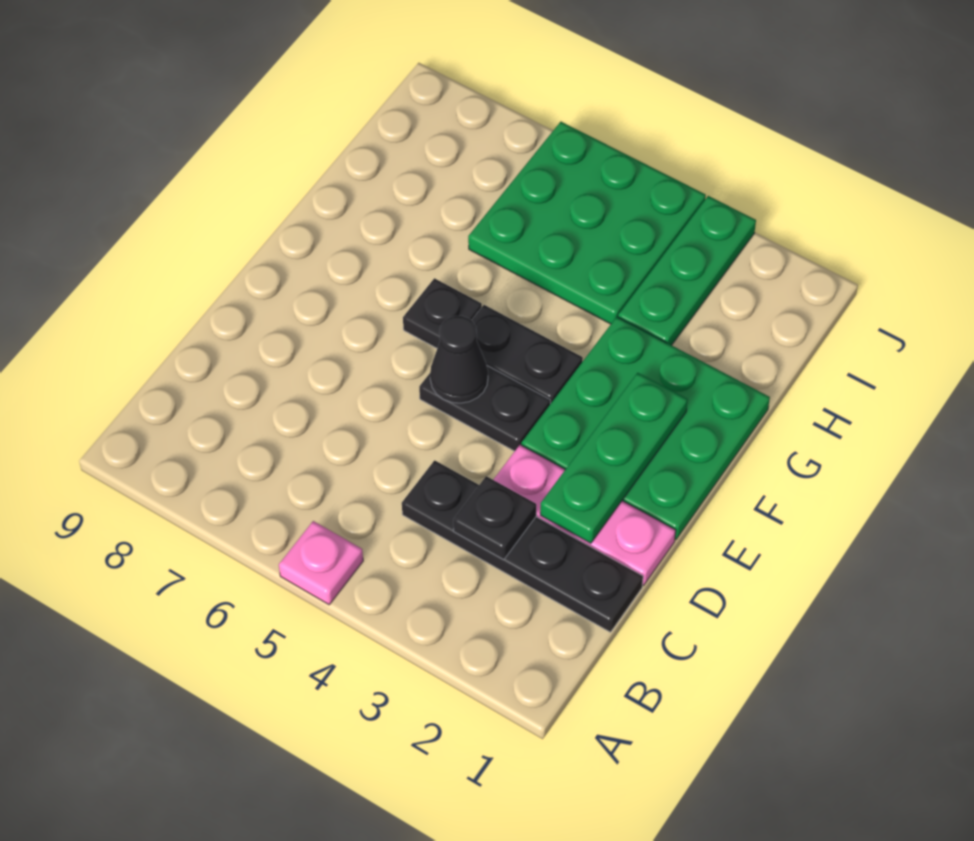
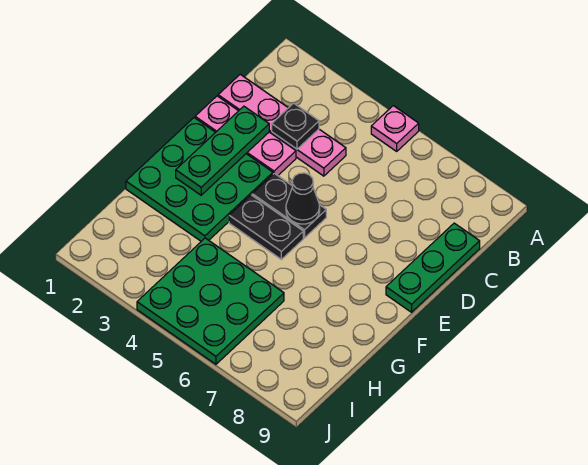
black 1x4 plate [402,460,643,632] -> pink 1x4 plate [218,74,346,176]
black 1x1 plate [403,278,482,348] -> none
green 1x3 plate [618,196,756,345] -> green 1x3 plate moved to [386,223,480,312]

